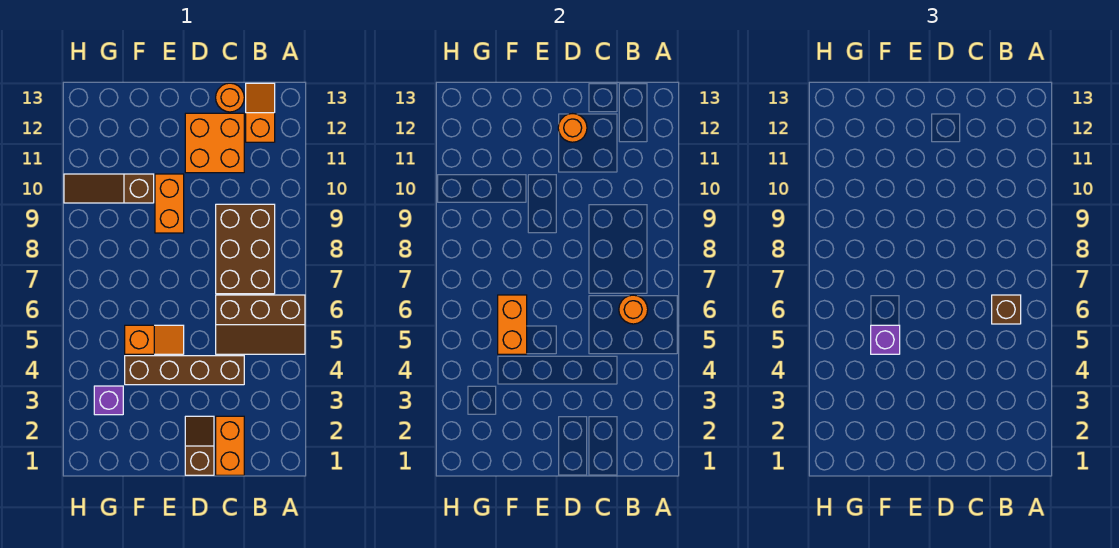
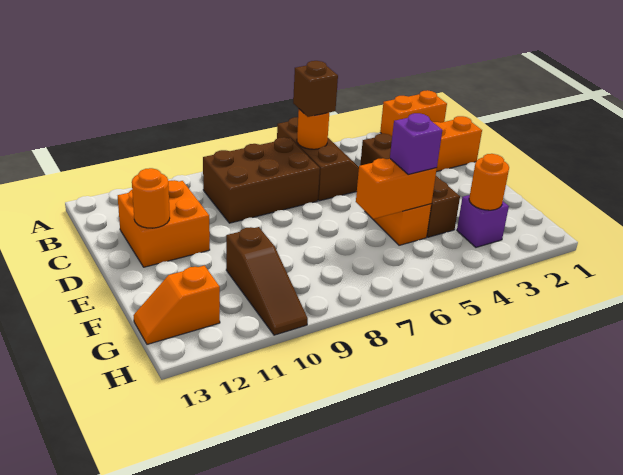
orange 1x2 slope [246,83,275,142] -> orange 1x2 slope moved to [134,266,220,344]
orange 1x1 round brick [216,83,244,112] -> orange 1x1 round brick moved to [469,154,509,210]
brown 1x2 slope [185,416,214,475] -> none
orange 1x2 brick [155,174,184,233] -> orange 1x2 brick moved to [380,90,447,136]

